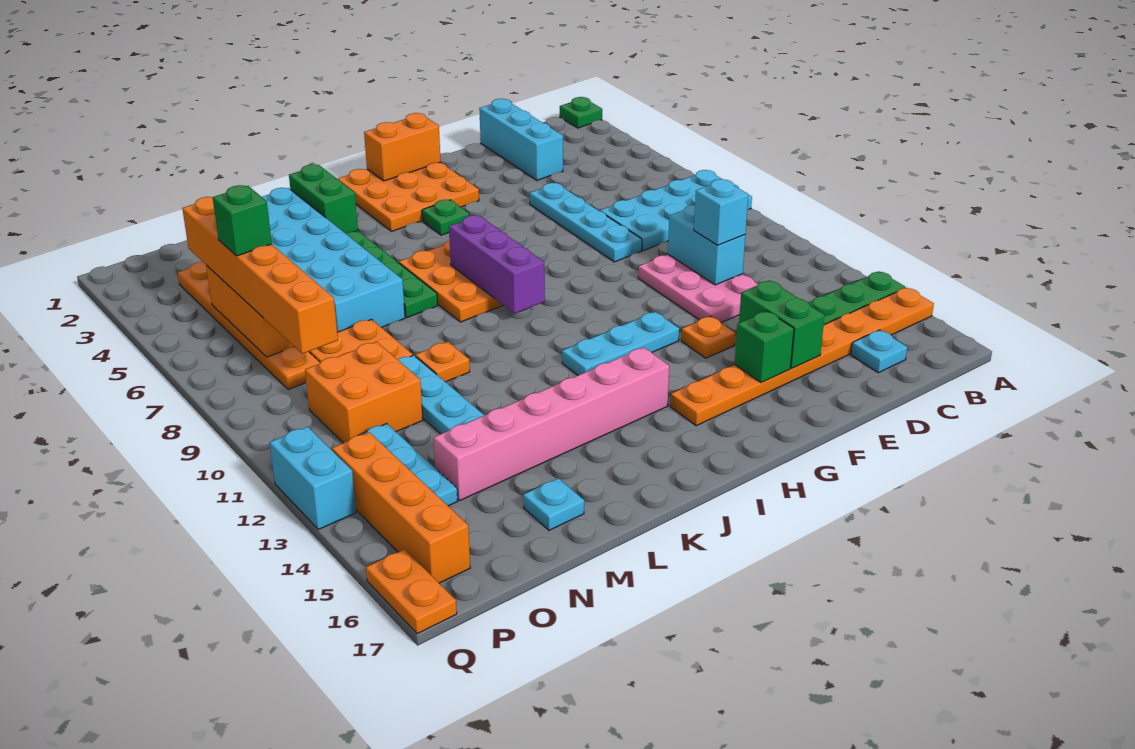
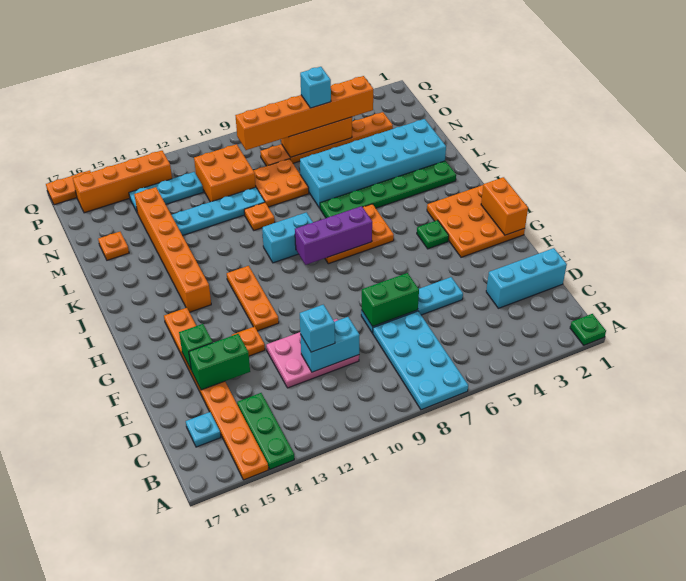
cyan 1x3 plate [562,312,679,375] -> orange 1x3 plate [227,266,279,331]
pink 1x6 brick [434,347,669,501] -> orange 1x6 brick [134,187,211,312]
green 1x2 brick [289,165,358,233] -> green 1x2 brick moved to [362,273,419,327]
cyan 1x1 plate [523,478,584,530] -> orange 1x1 plate [98,232,129,260]
green 1x1 brick [213,185,272,256] -> cyan 1x1 brick [300,67,331,108]
cyan 1x2 brick [270,427,356,529] -> cyan 1x2 brick moved to [262,212,313,263]

